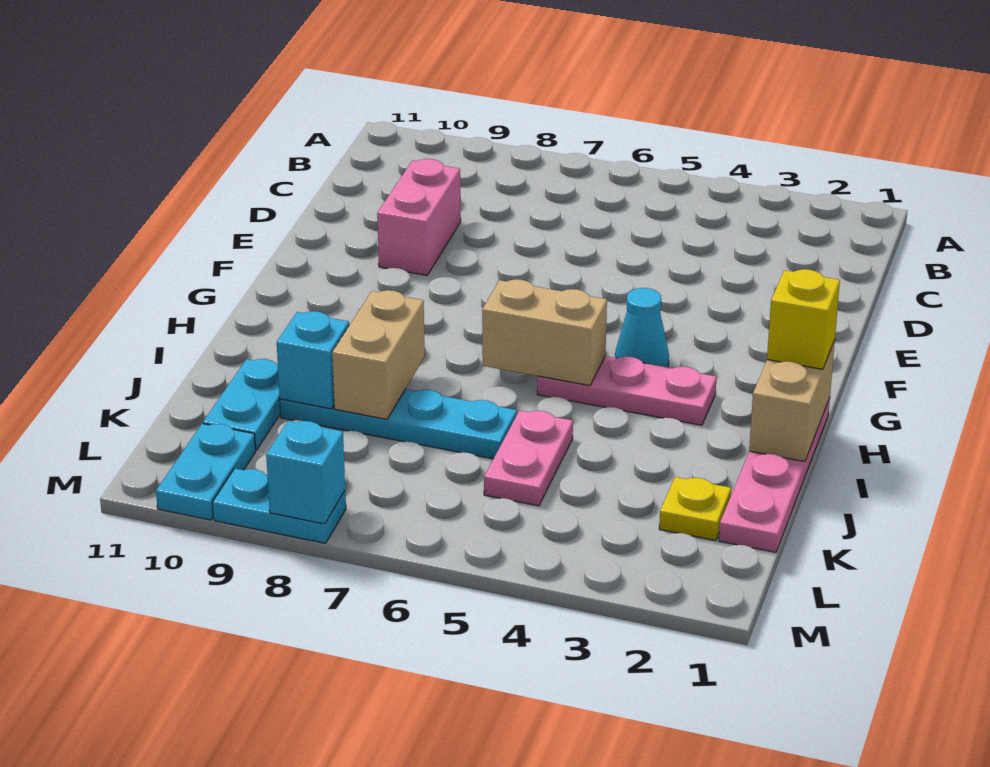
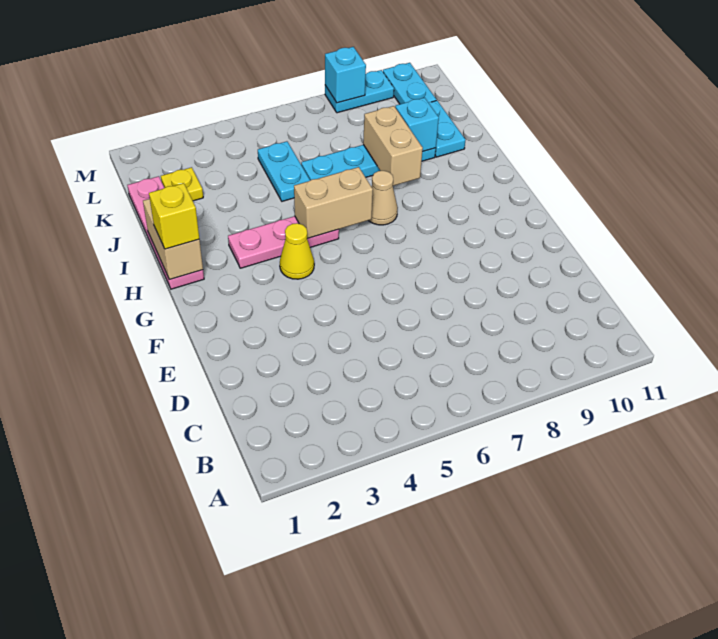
pink 1x2 brick [377,159,461,275] -> none
cyan 1x1 cone [615,288,669,367] -> yellow 1x1 cone [280,223,314,279]
none -> tan 1x1 cone [368,171,398,225]
pink 1x2 plate [484,410,573,506] -> cyan 1x2 plate [258,141,310,201]

